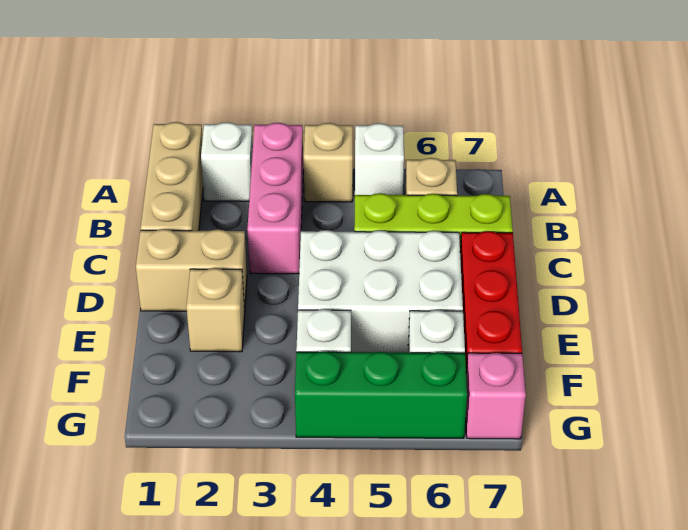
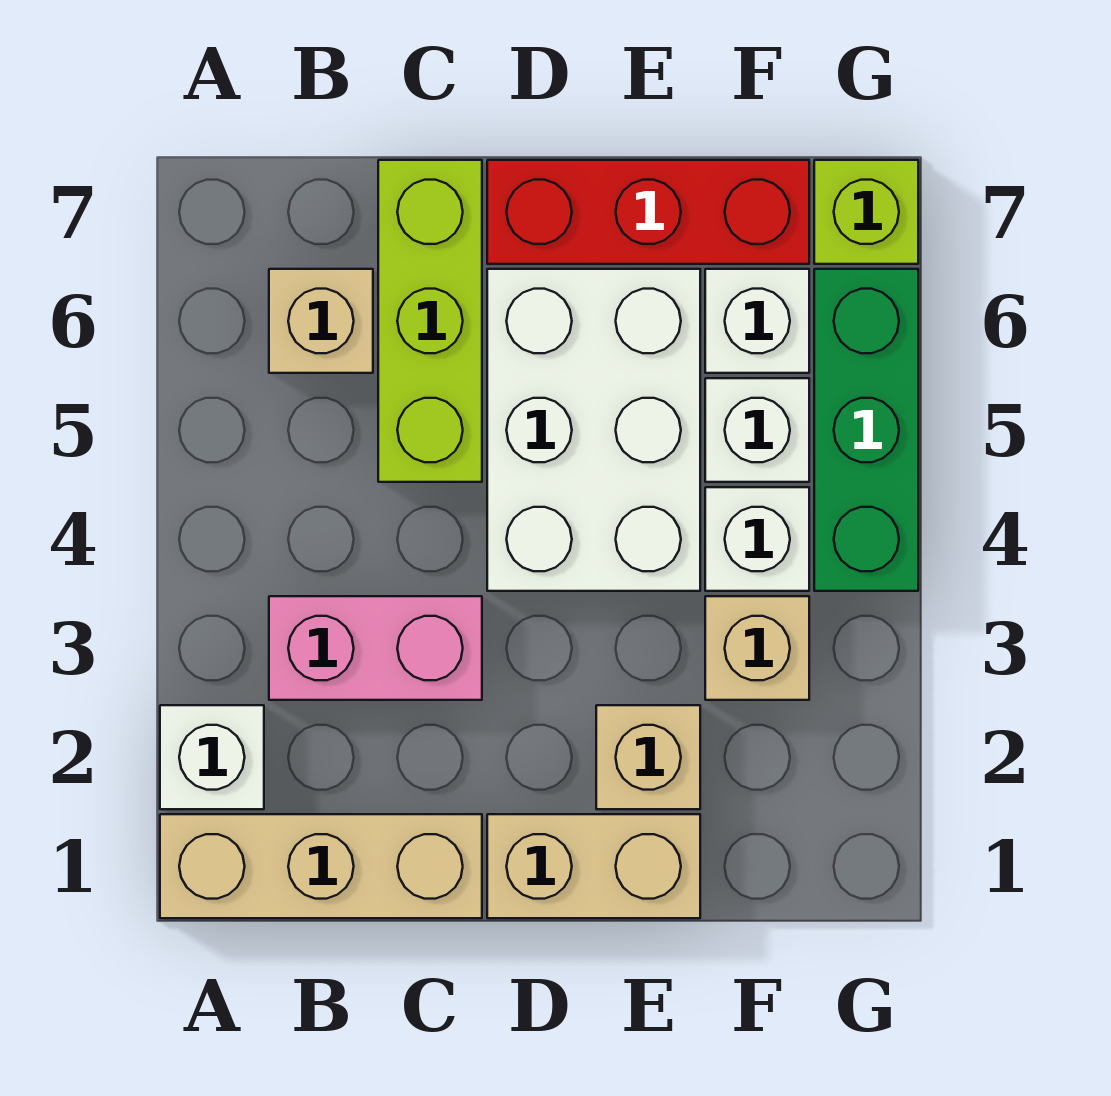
pink 1x3 brick [247,123,303,274] -> pink 1x2 brick [269,596,482,700]
tan 1x1 brick [304,123,353,202] -> tan 1x1 brick moved to [705,596,809,700]
white 1x1 brick [355,123,404,195] -> white 1x1 brick moved to [705,378,809,482]
tan 1x2 brick [136,229,247,311] -> tan 1x2 brick turned to [487,814,700,918]
pink 1x1 brick [466,353,526,439] -> lime 1x1 brick [814,160,918,264]

